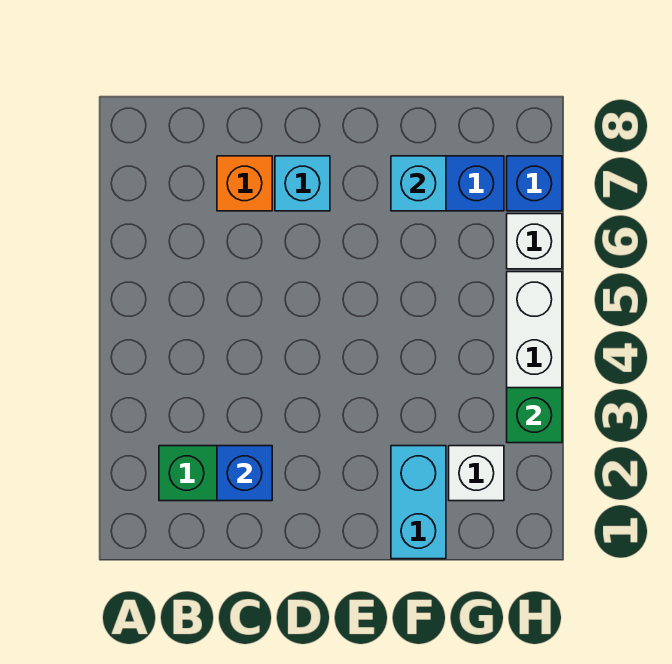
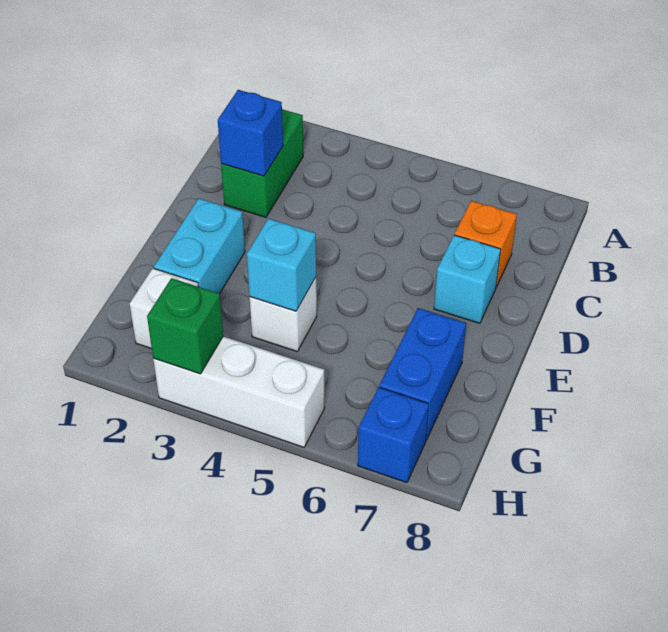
cyan 1x2 brick [391,446,446,559] -> cyan 1x2 brick turned to [154,198,245,294]
cyan 1x1 brick [391,156,446,211] -> cyan 1x1 brick moved to [247,219,316,311]
white 1x1 brick [507,214,562,269] -> white 1x1 brick moved to [250,277,317,351]

